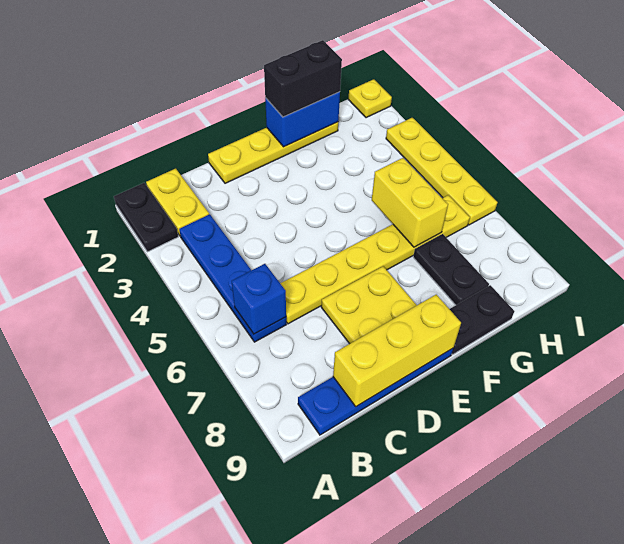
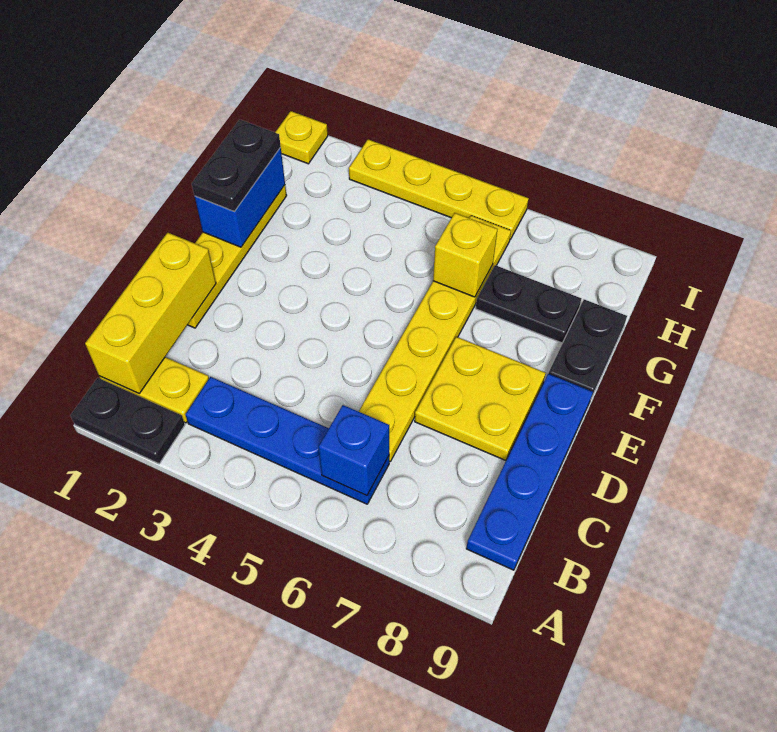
yellow 1x3 brick [333,295,461,406] -> yellow 1x3 brick moved to [85,233,216,393]
black 1x2 brick [264,40,342,117] -> black 1x2 plate [192,120,281,211]
yellow 1x2 brick [372,158,448,247] -> yellow 1x1 brick [433,213,497,297]

